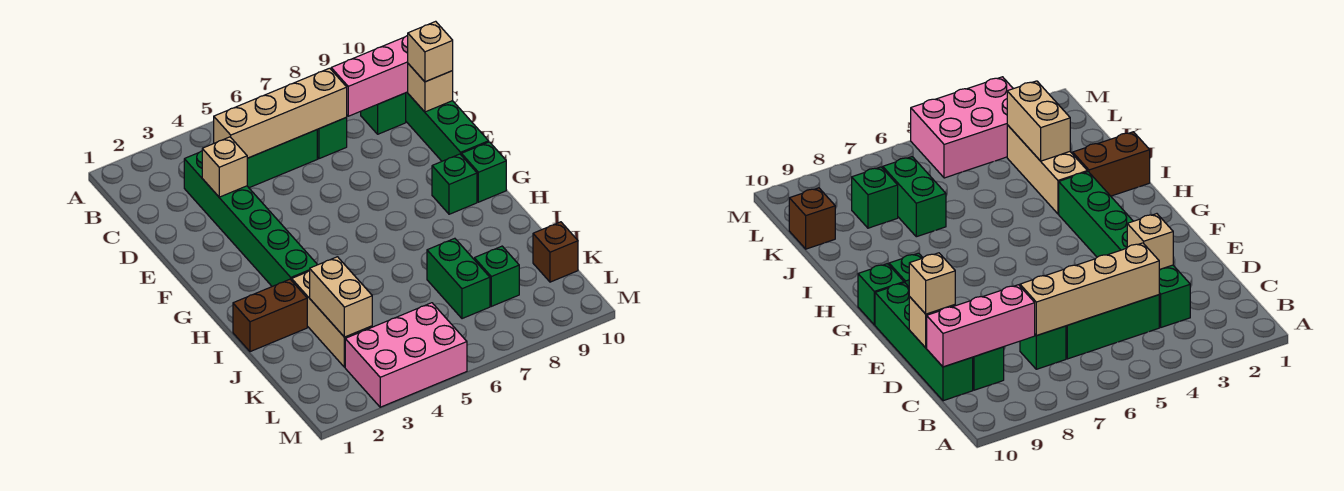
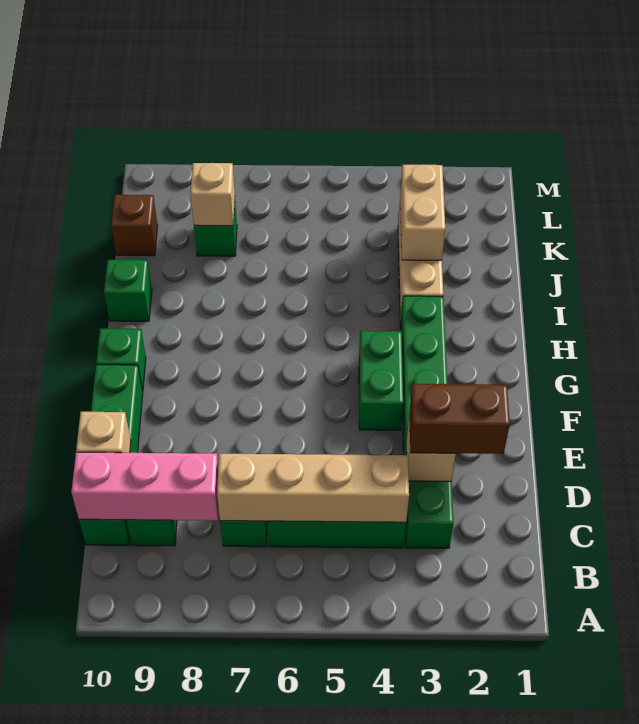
tan 1x1 brick [408,21,453,82] -> tan 1x1 brick moved to [190,163,235,226]
green 1x1 brick [432,154,477,214] -> green 1x1 brick moved to [104,260,152,321]
brown 1x2 brick [233,279,307,352] -> brown 1x2 brick moved to [409,384,510,454]
green 1x2 brick [427,238,490,319] -> green 1x2 brick moved to [359,331,403,430]
pink 2x3 brick [345,303,467,407] -> none

